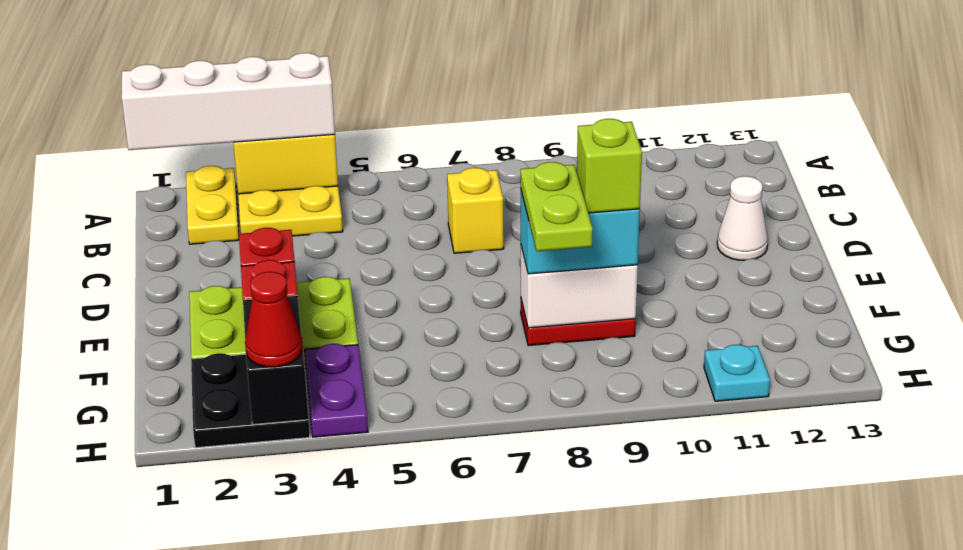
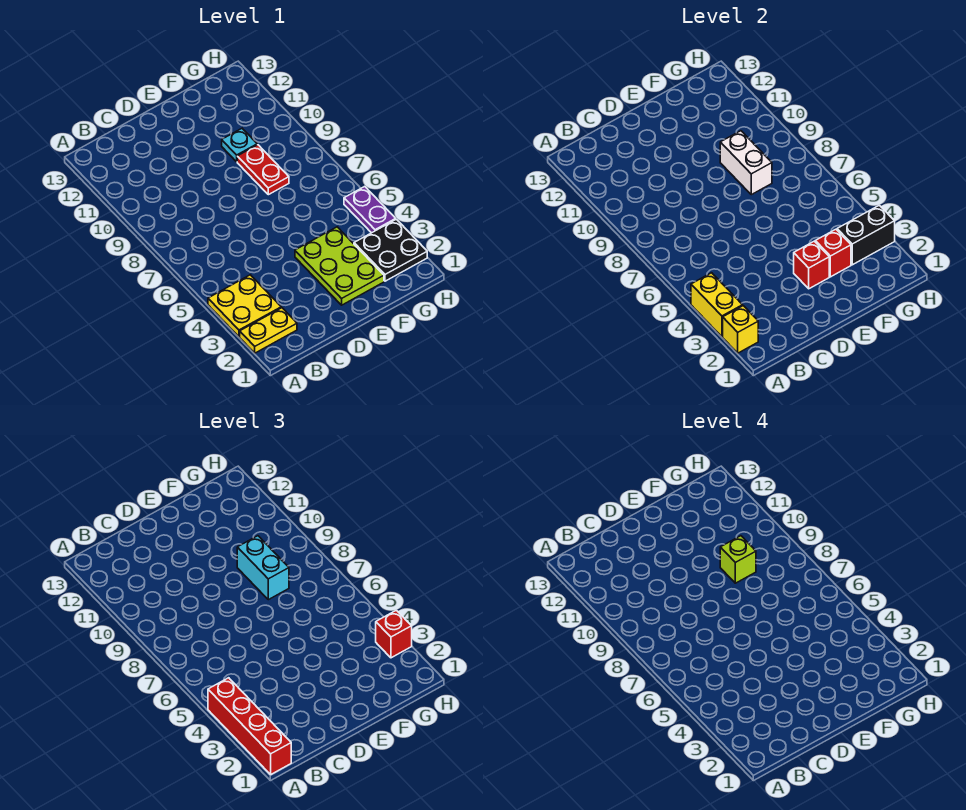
white 1x4 brick [122,53,335,150] -> red 1x4 brick [208,678,291,774]
yellow 1x1 brick [447,168,504,253] -> yellow 1x1 brick moved to [723,306,758,353]
white 1x1 cone [717,176,768,260] -> none
lime 1x2 plate [521,162,593,251] -> none
purple 1x2 plate [305,344,368,437] -> purple 1x2 plate turned to [344,186,396,233]
red 1x1 cone [245,272,303,367] -> red 1x1 brick [376,610,412,658]
cyan 1x1 plate [704,345,770,401] -> cyan 1x1 plate moved to [222,128,257,162]

